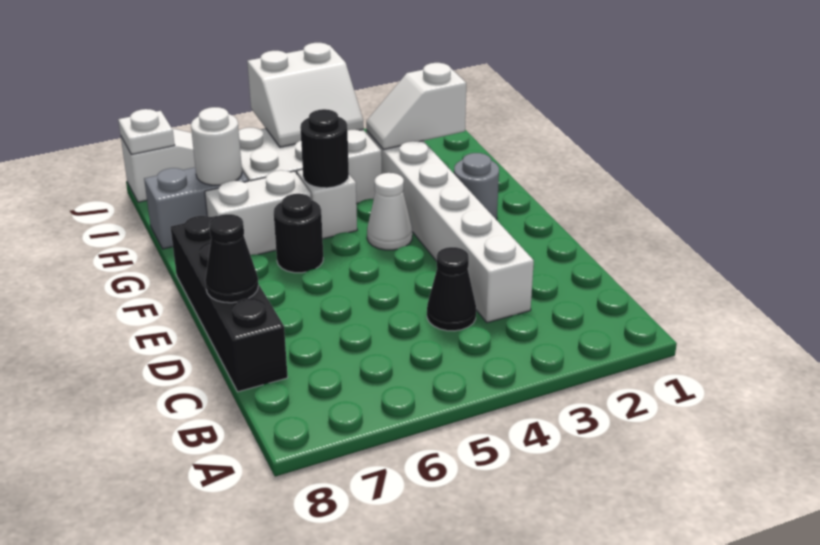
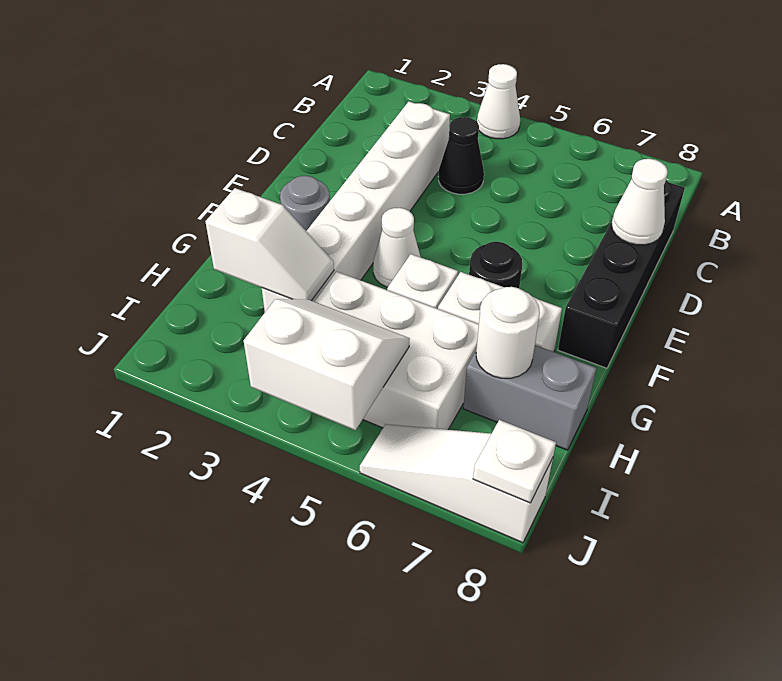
none -> white 1x1 cone [477,64,520,139]
black 1x1 cone [205,214,258,303] -> white 1x1 cone [611,159,668,245]
black 1x1 round brick [300,109,349,188] -> none

